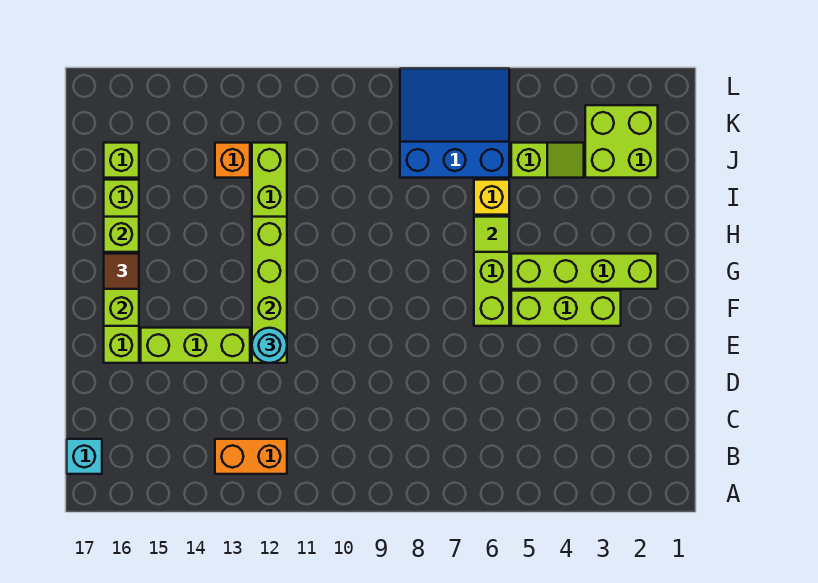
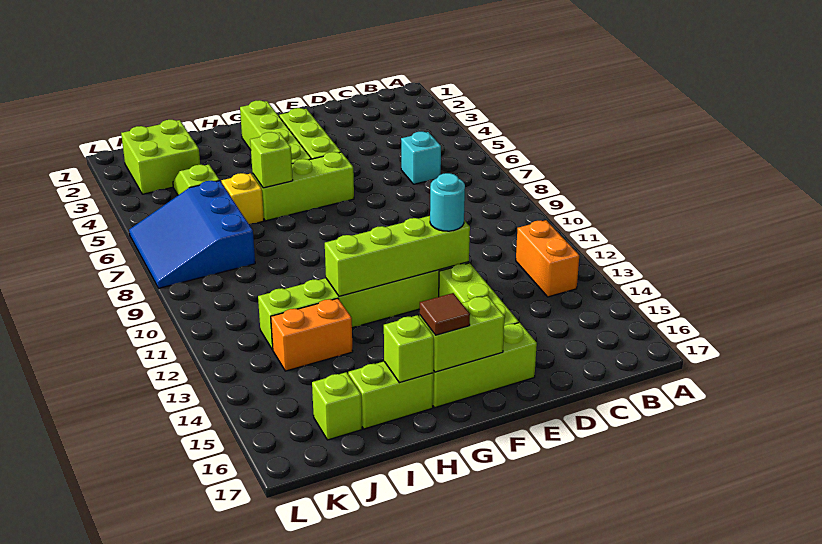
cyan 1x1 brick [67,439,102,474] -> cyan 1x1 brick moved to [401,132,441,184]
lime 1x1 tile [474,217,509,252] -> lime 1x1 brick [250,132,293,188]
orange 1x1 brick [215,143,250,178] -> orange 1x2 brick [271,298,353,371]

